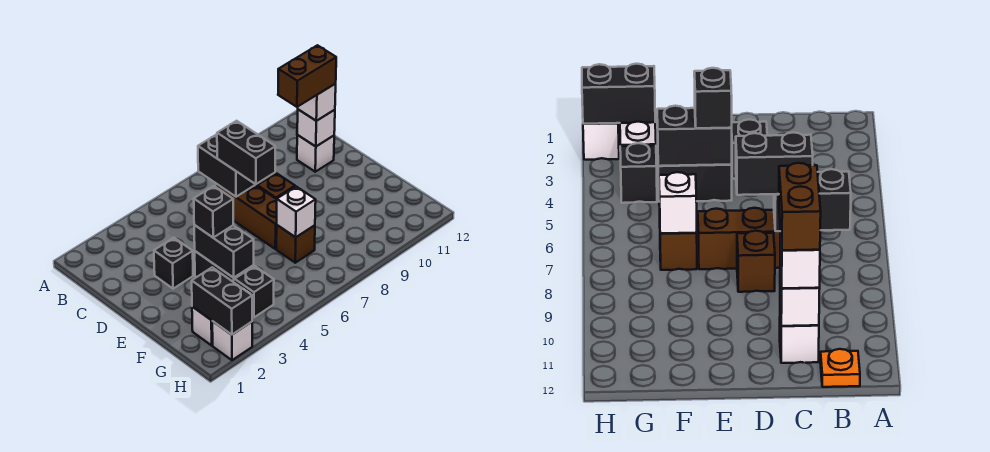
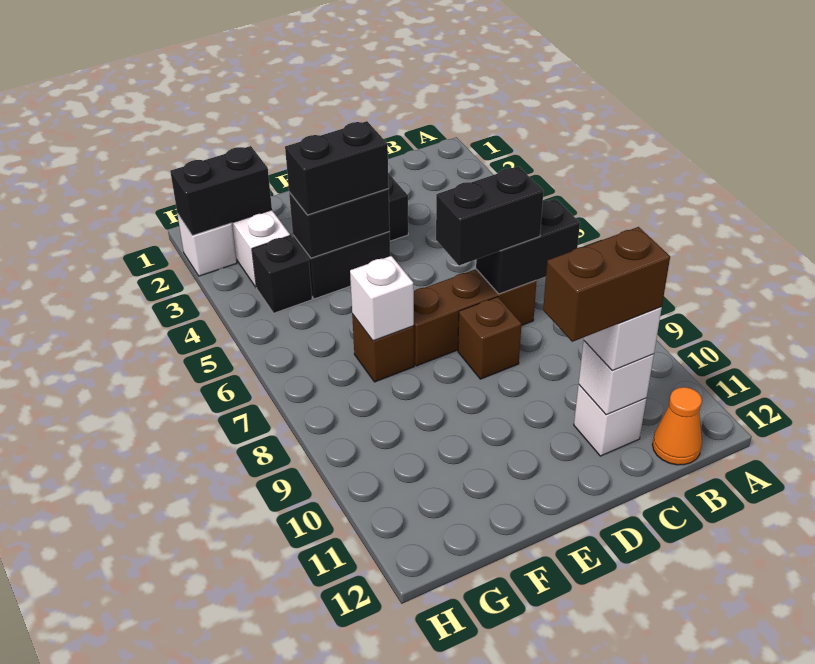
orange 1x1 plate [820,349,860,387] -> orange 1x1 cone [652,387,702,465]
brown 1x2 brick [278,45,336,107] -> brown 1x2 brick turned to [543,227,670,342]
black 1x1 brick [194,186,233,237] -> black 1x2 brick [285,121,389,215]

